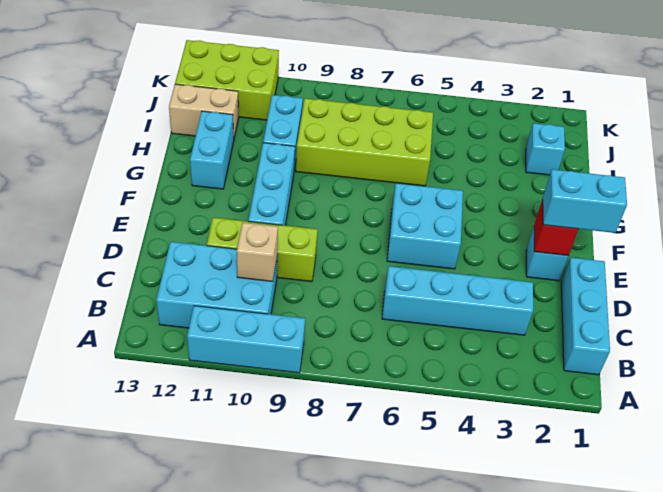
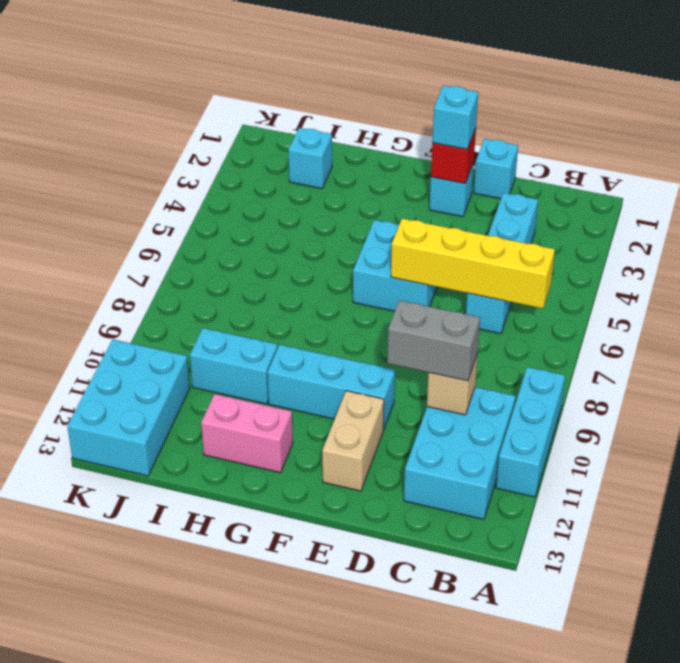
cyan 1x3 brick [561,258,610,375] -> cyan 1x1 brick [474,139,518,199]
none -> yellow 1x4 brick [391,219,555,309]
none -> grey 1x2 brick [387,300,480,381]
lime 1x3 brick [207,218,318,282] -> none
cyan 1x2 brick [543,169,627,233] -> cyan 1x1 brick [432,85,478,149]
cyan 1x2 brick [190,111,234,189] -> pink 1x2 brick [201,394,293,473]
lime 2x4 brick [296,99,433,186] -> none
tan 1x2 brick [169,84,239,137] -> tan 1x2 brick moved to [322,391,384,491]
lime 2x3 brick [175,40,279,120] -> cyan 2x3 brick [67,340,190,476]

